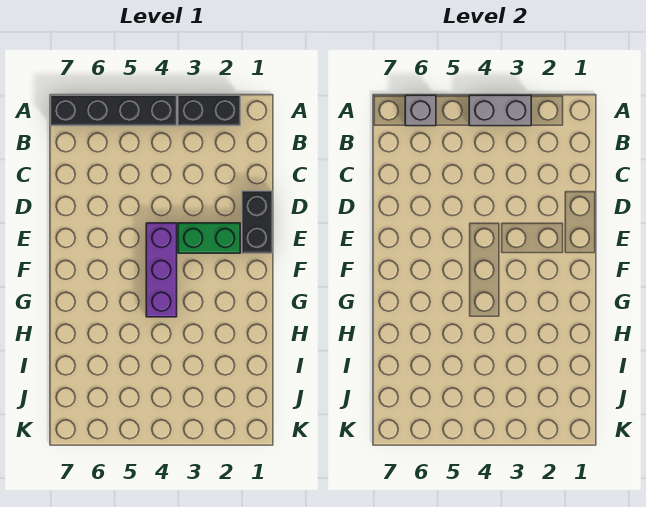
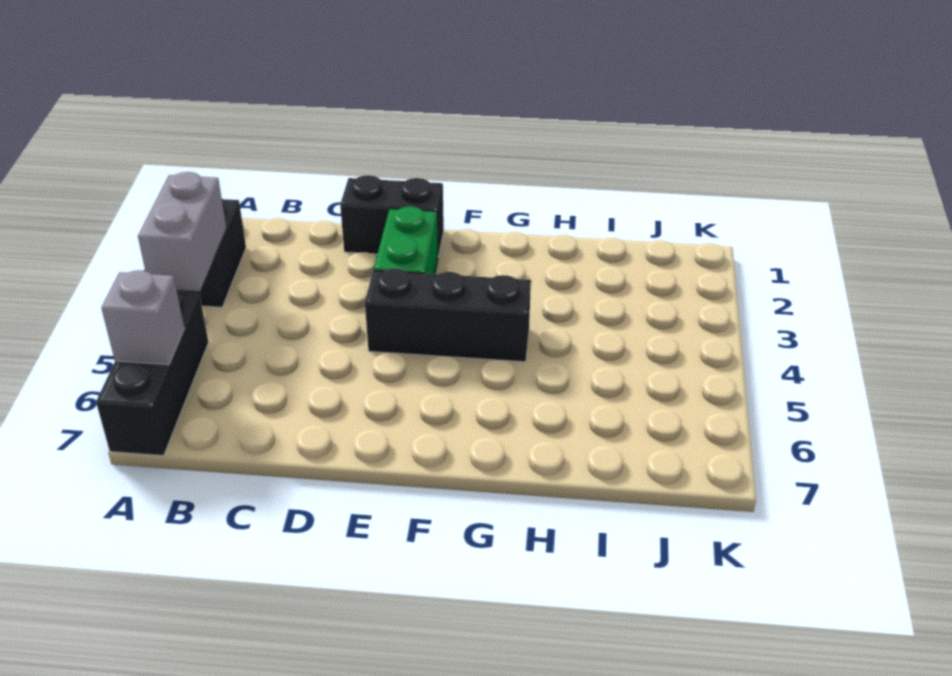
black 1x4 brick [51,95,177,126] -> black 1x3 brick [96,291,208,456]
purple 1x3 brick [146,223,177,317] -> black 1x3 brick [365,269,531,362]

